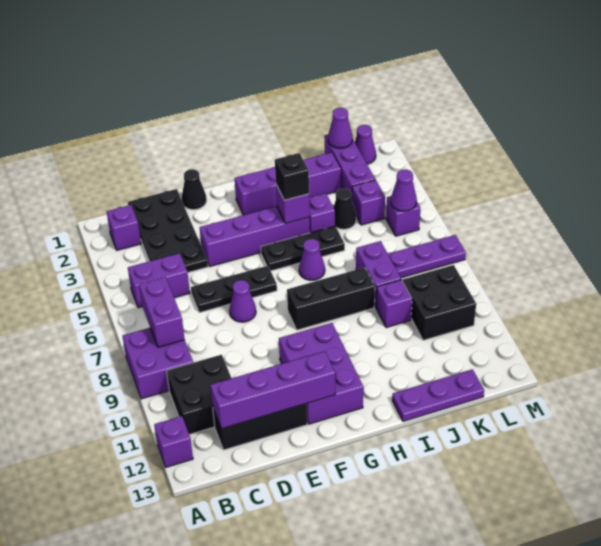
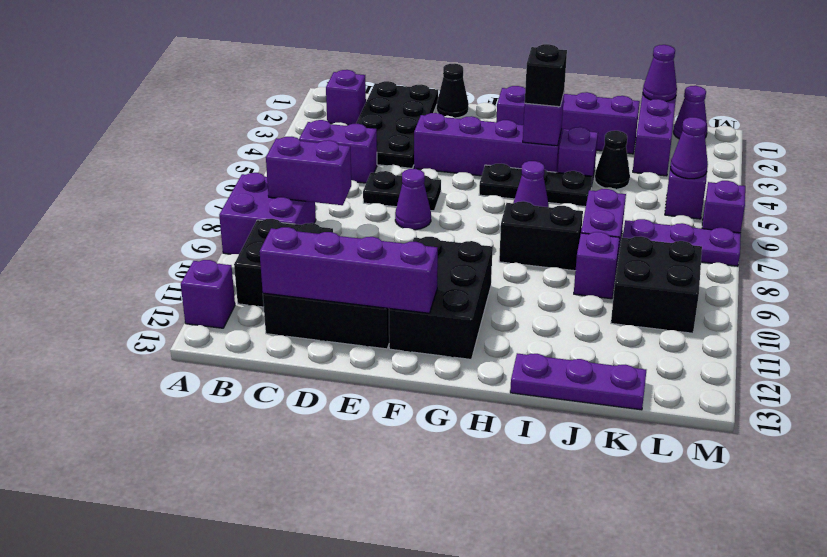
purple 1x2 brick [139,277,185,347] -> purple 1x2 brick turned to [266,137,351,205]
black 1x3 plate [191,266,277,313] -> black 1x2 plate [363,171,441,211]
purple 2x3 brick [279,323,363,424] -> black 2x3 brick [389,237,493,359]
black 1x3 brick [287,268,375,330] -> black 1x2 brick [499,201,583,271]
purple 1x1 brick [352,180,385,225] -> purple 1x1 brick moved to [702,181,745,233]

